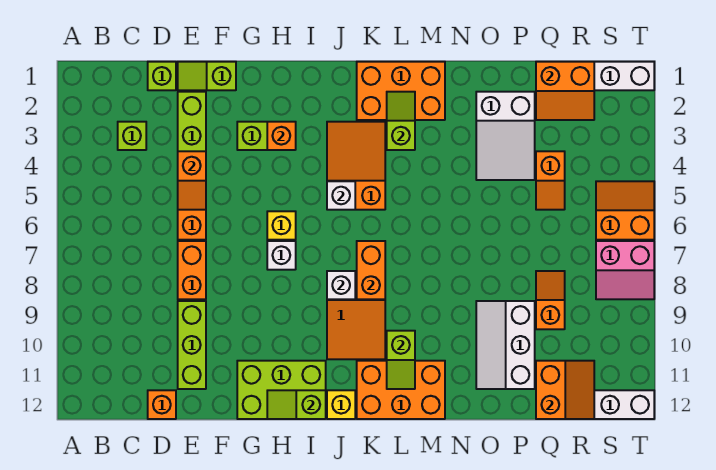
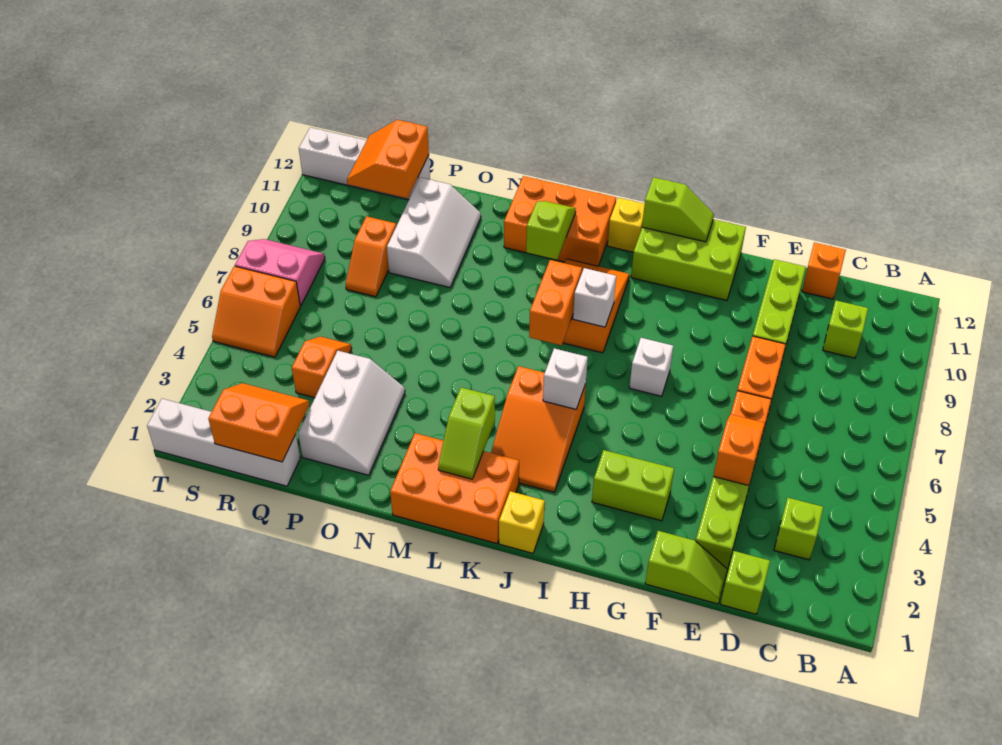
none -> lime 1x1 brick [823,301,868,358]
orange 1x1 brick [267,122,296,150] -> none
yellow 1x1 brick [267,211,296,240] -> yellow 1x1 brick moved to [499,491,545,553]
white 2x3 slope [476,92,535,180] -> white 2x3 slope turned to [298,351,405,475]

